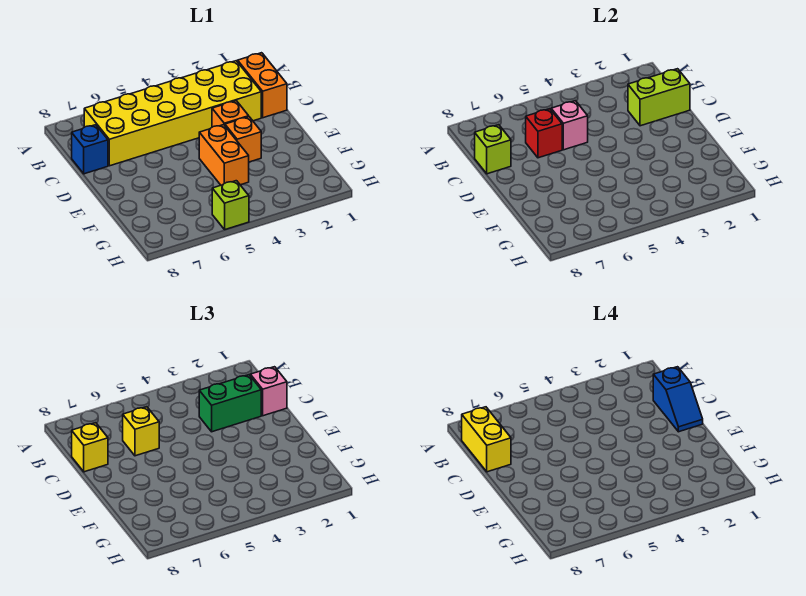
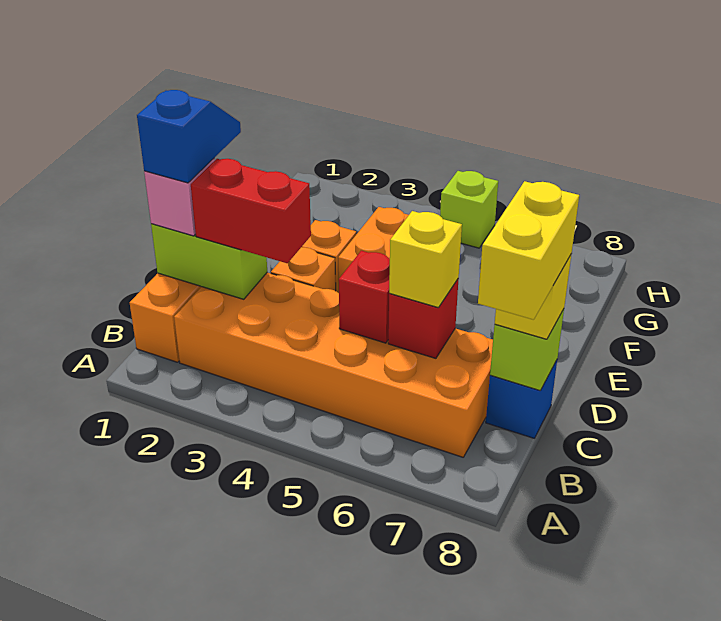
yellow 2x6 brick [84,61,261,166] -> orange 2x6 brick [174,273,493,457]
green 1x2 brick [199,375,261,432] -> red 1x2 brick [191,159,311,263]
pink 1x1 brick [551,101,588,150] -> red 1x1 brick [339,251,390,343]

